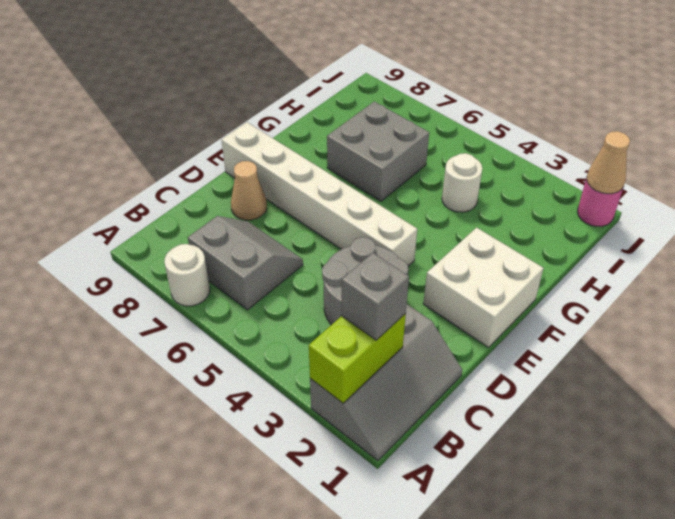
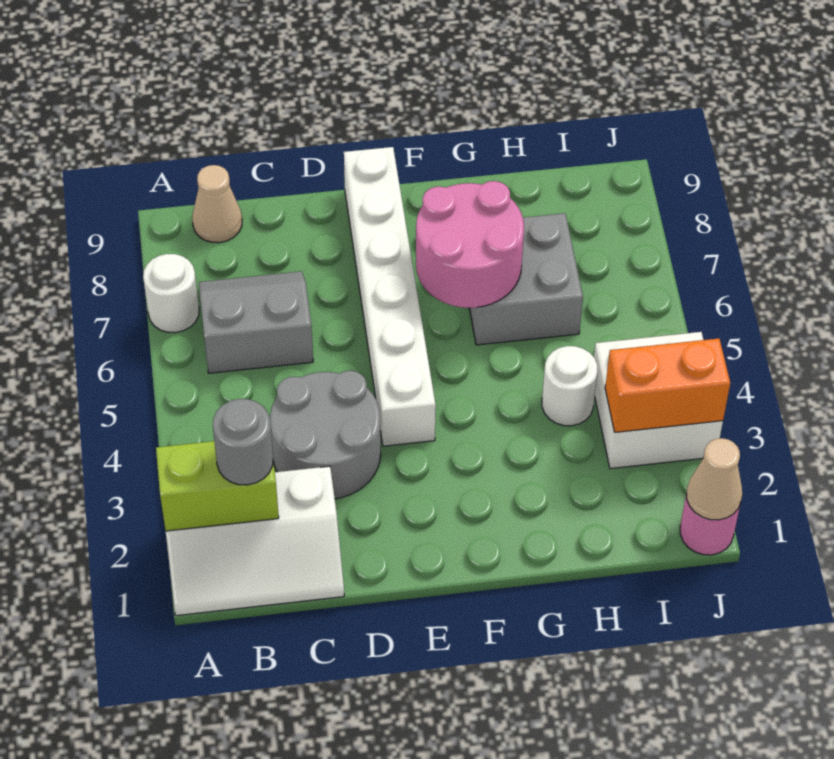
grey 2x3 slope [310,304,462,461] -> white 2x3 slope [166,466,344,616]
grey 1x1 brick [341,253,409,340] -> grey 1x1 round brick [213,399,273,485]
grey 2x2 slope [188,216,303,310] -> grey 2x2 slope turned to [199,271,313,373]
tan 1x1 cone [231,161,267,220] -> tan 1x1 cone moved to [192,165,242,243]
white 2x2 brick [423,228,544,347] -> white 2x2 brick moved to [594,332,723,469]
none -> pink 2x2 round brick [416,181,524,308]
none -> orange 1x2 brick [605,338,730,432]

